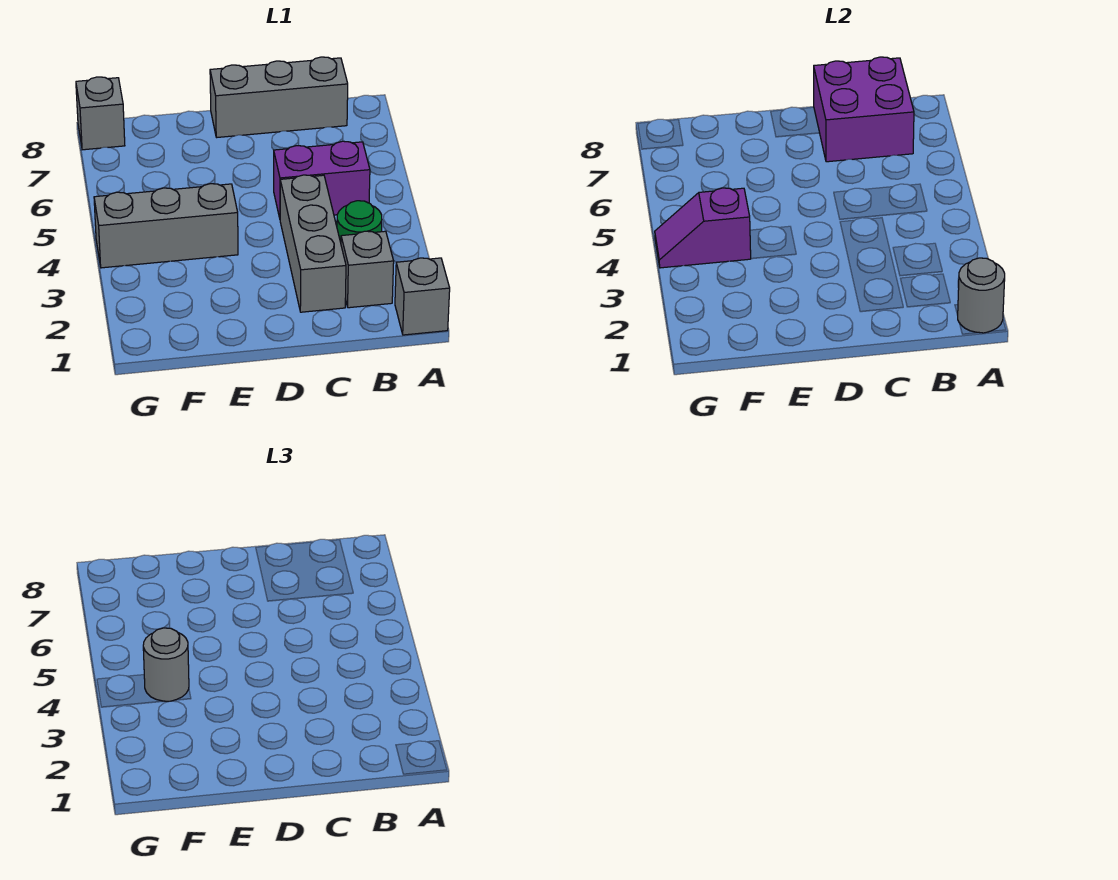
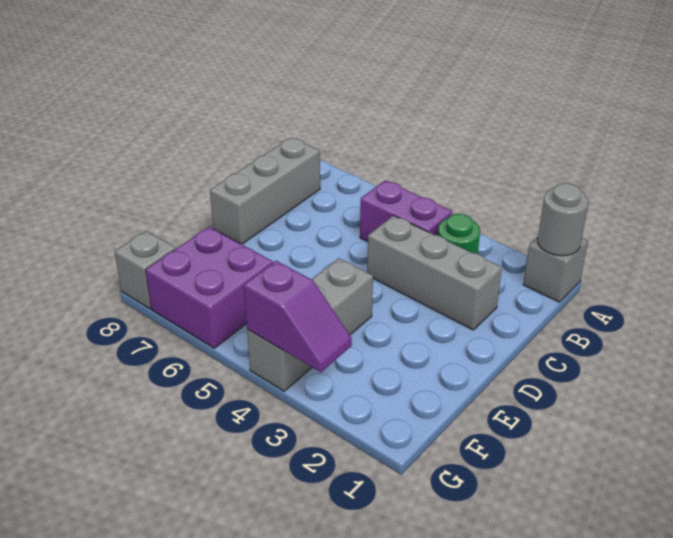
grey 1x1 brick [341,231,394,308] -> none
purple 1x2 brick [274,141,370,218] -> purple 1x2 brick turned to [360,180,452,242]
purple 2x2 brick [814,57,914,162] -> purple 2x2 brick moved to [146,227,273,348]
purple 1x2 slope [655,188,751,268] -> purple 1x2 slope turned to [244,261,352,372]
grey 1x1 round brick [143,628,189,701] -> none

